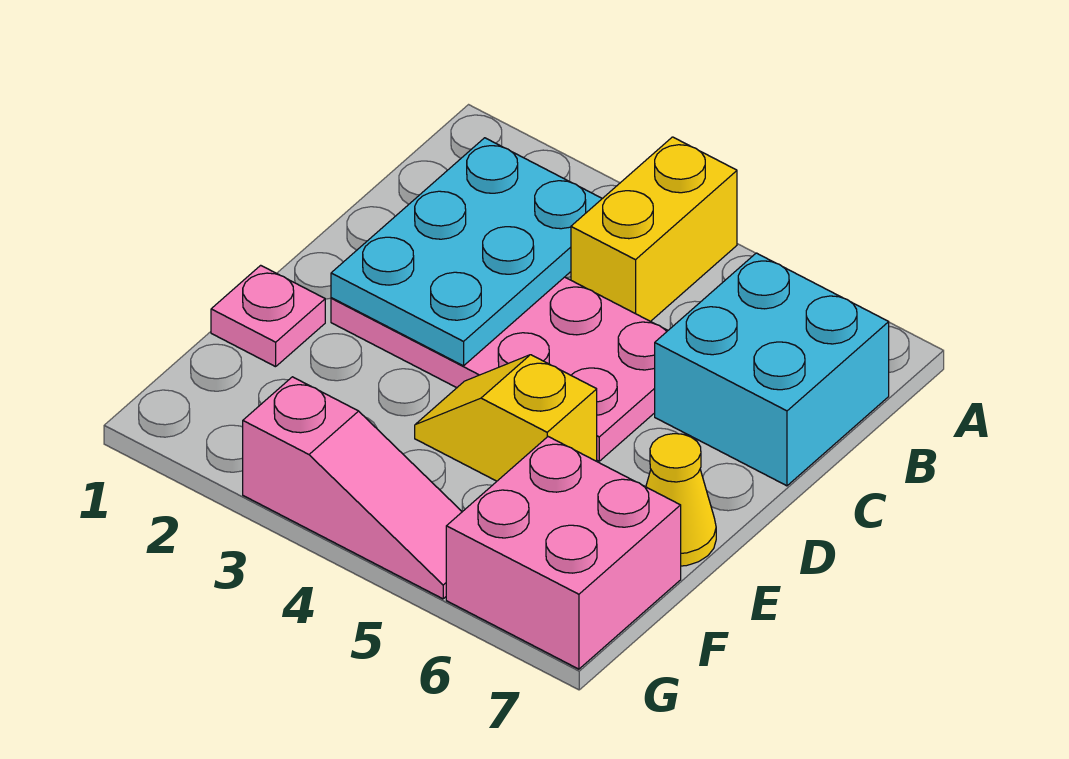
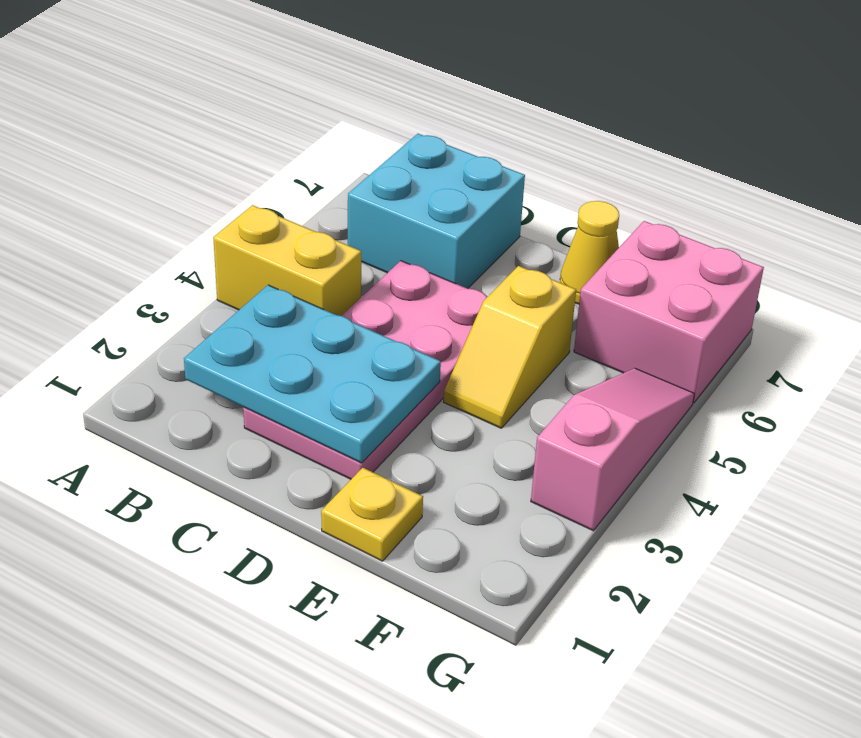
pink 1x1 plate [211,265,325,367] -> yellow 1x1 plate [321,468,423,561]

